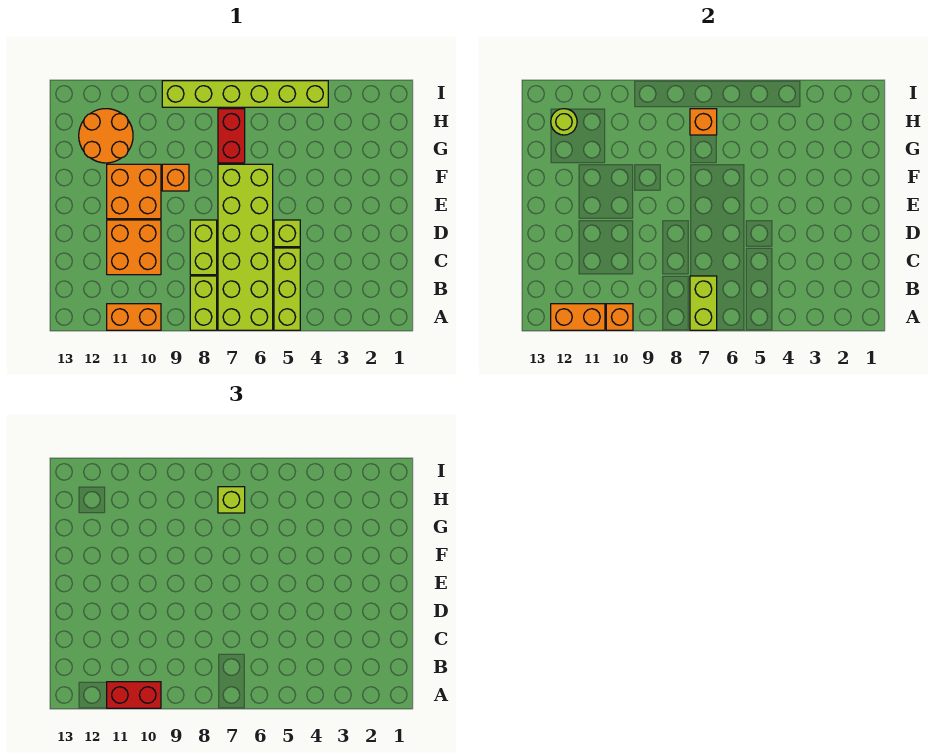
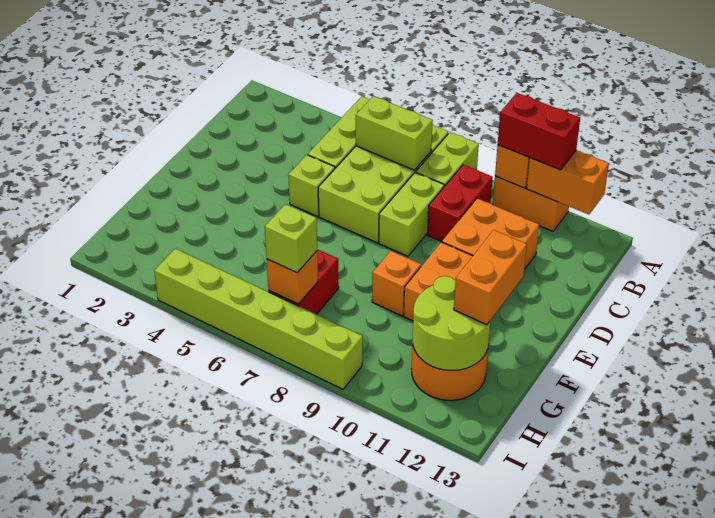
lime 2x6 brick [218,164,273,330] -> lime 2x4 brick [318,124,448,243]
lime 1x2 brick [690,276,717,330] -> lime 1x2 brick turned to [356,96,433,170]
none -> red 1x2 brick [428,165,493,242]
none -> orange 1x2 brick [454,230,527,325]
lime 1x1 round brick [551,109,577,135] -> lime 2x2 round brick [413,276,491,370]

